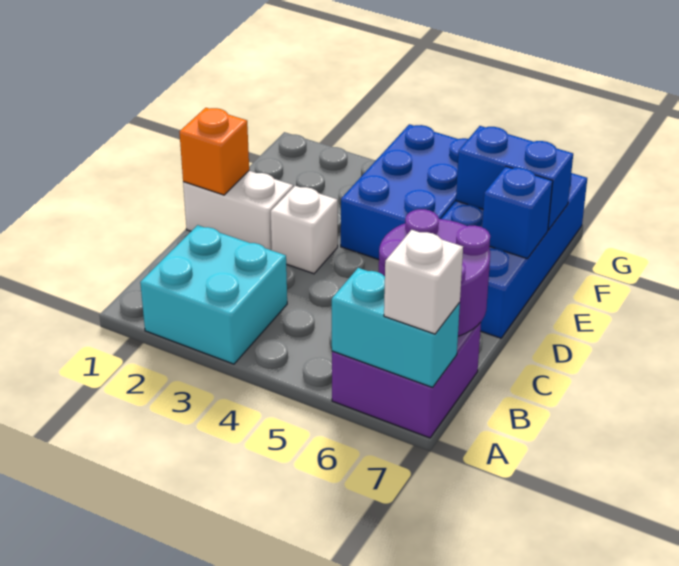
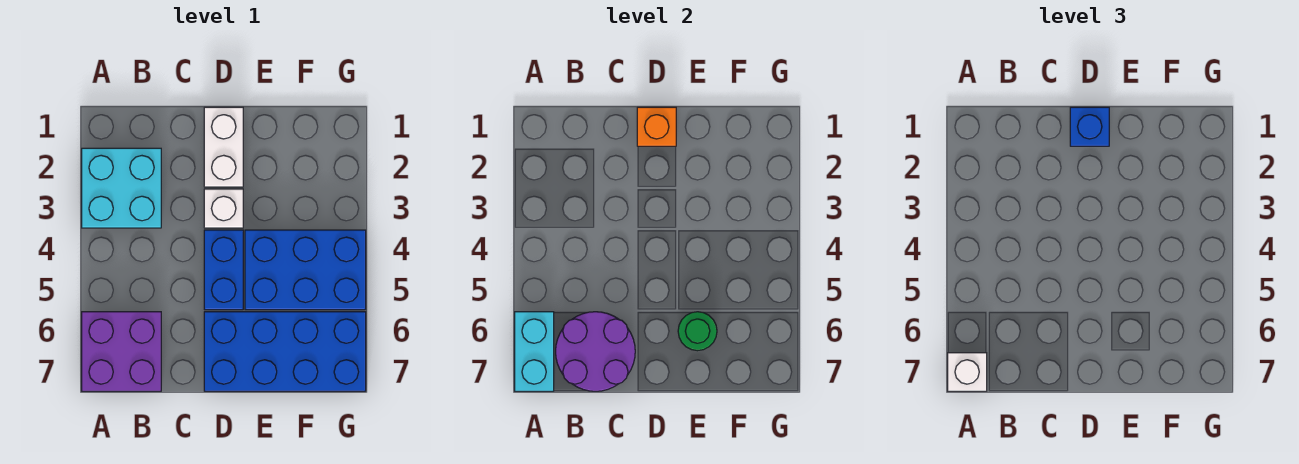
none -> green 1x1 round brick [678,312,717,351]
blue 1x1 brick [482,167,553,259] -> blue 1x1 brick moved to [1070,107,1109,146]
blue 1x2 brick [456,126,573,230] -> blue 1x2 brick moved to [204,230,243,310]

